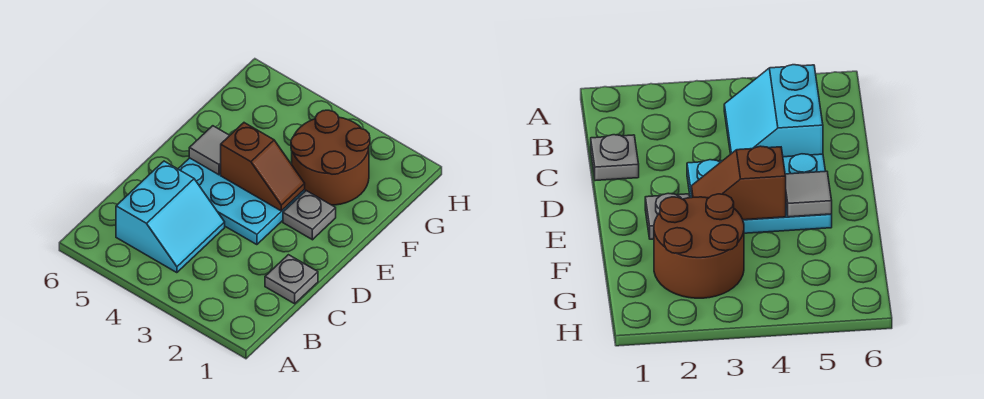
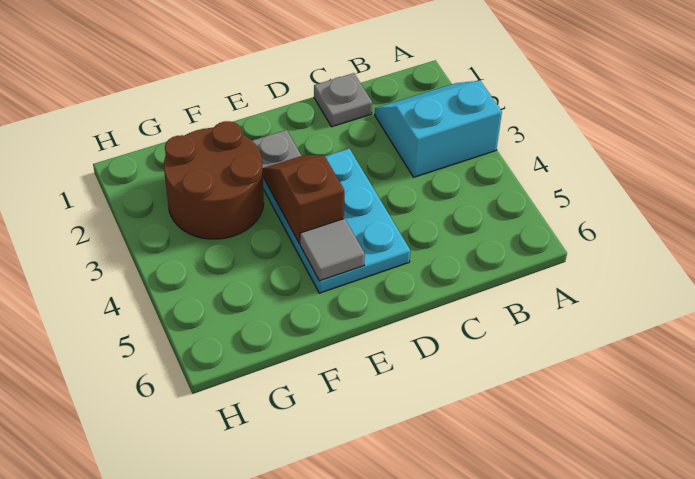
cyan 2x2 slope [116,161,225,273] -> cyan 2x2 slope moved to [375,81,502,177]

